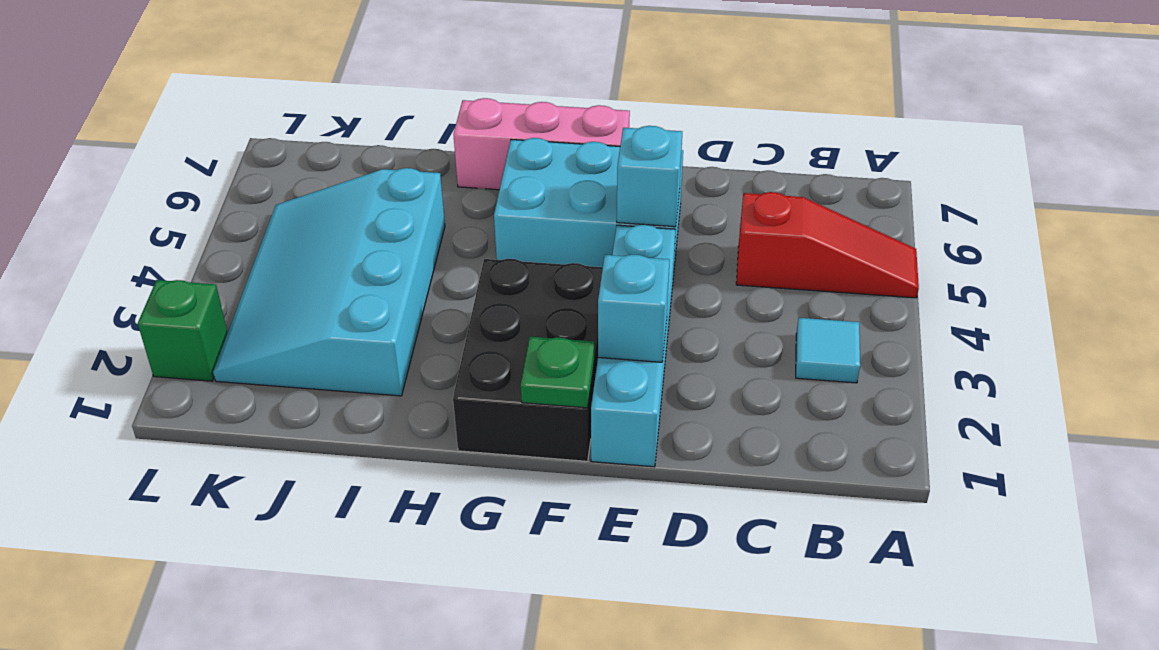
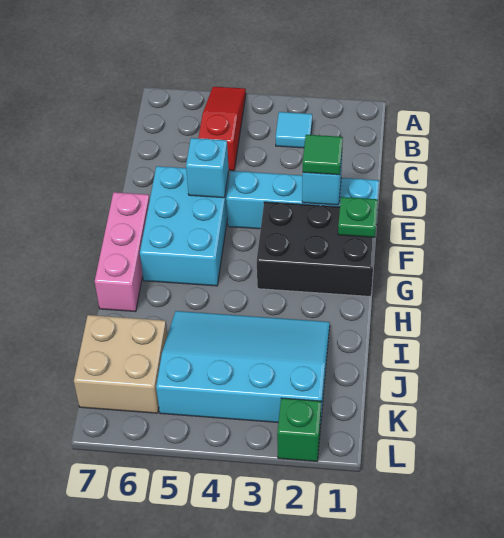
none -> green 1x1 tile [303,135,343,175]
cyan 3x4 slope [213,168,445,396] -> cyan 3x4 slope turned to [156,311,330,422]
none -> tan 2x2 brick [74,315,167,413]

